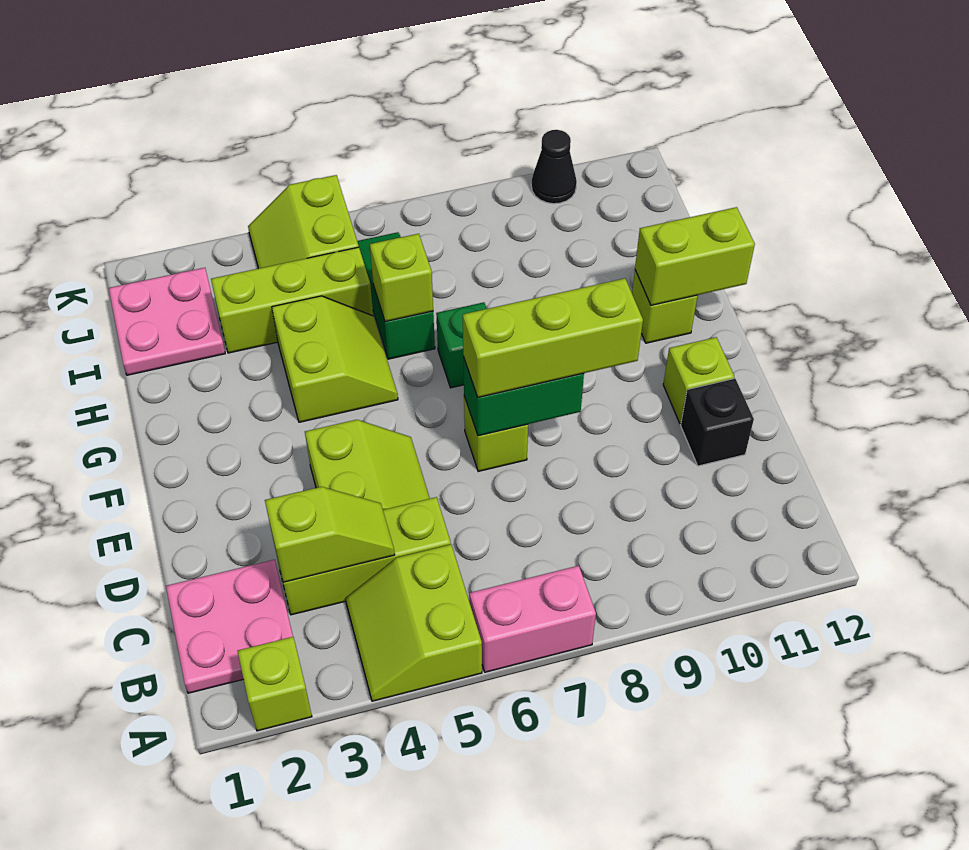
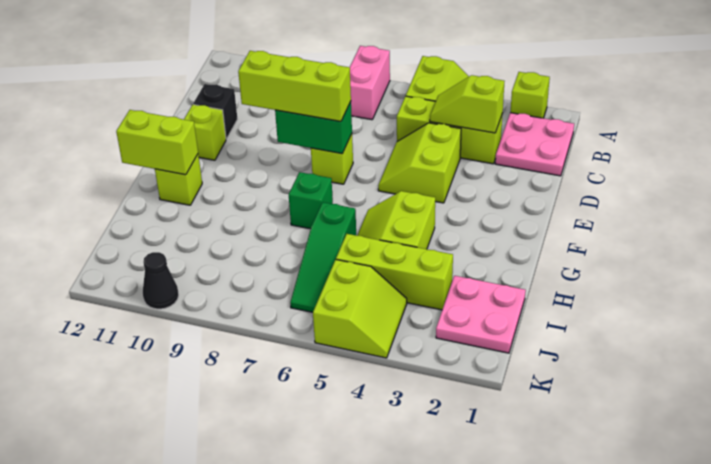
pink 1x2 brick [469,566,596,672] -> pink 1x2 brick turned to [350,46,390,120]
lime 1x1 brick [370,234,433,322] -> none

